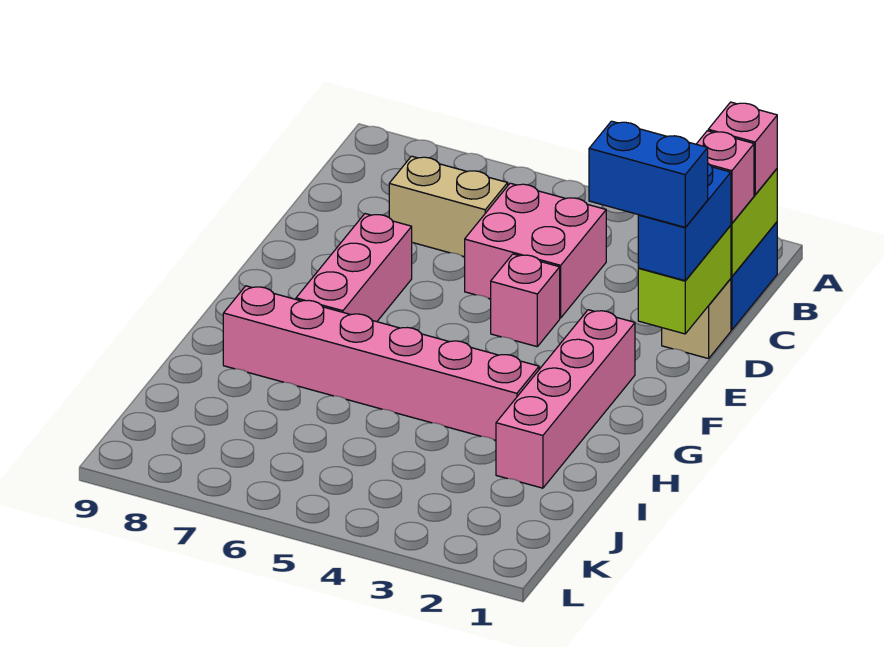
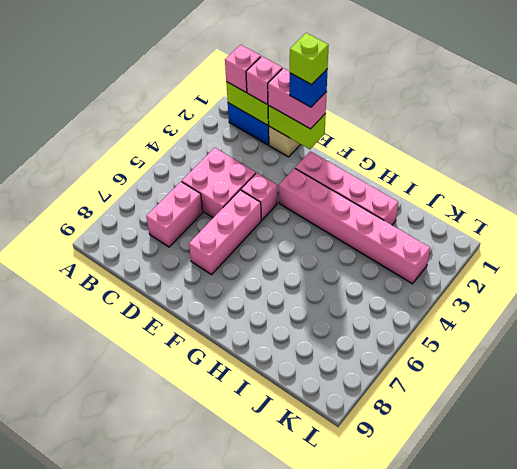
tan 1x2 brick [389,156,508,257] -> pink 1x2 brick [146,182,203,247]
blue 1x2 brick [638,164,731,281] -> pink 1x2 brick [268,68,327,129]
blue 1x2 brick [589,121,708,227] -> blue 1x1 brick [290,69,328,107]
none -> lime 1x1 brick [290,33,329,85]
pink 1x3 brick [296,214,412,322] -> pink 1x3 brick turned to [189,190,261,275]
pink 1x6 brick [223,286,539,440] -> pink 1x6 brick turned to [279,168,430,284]

